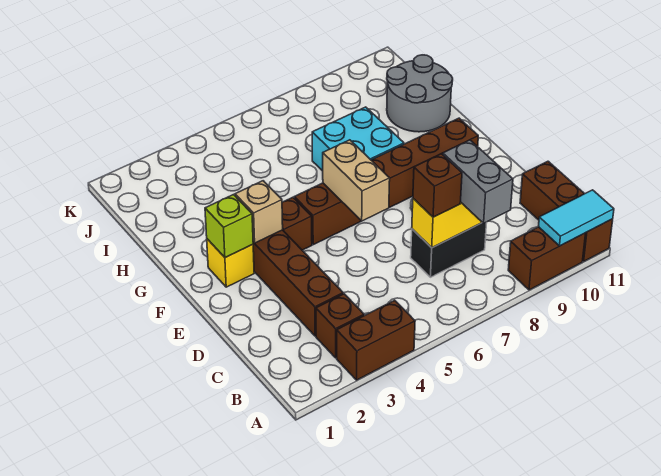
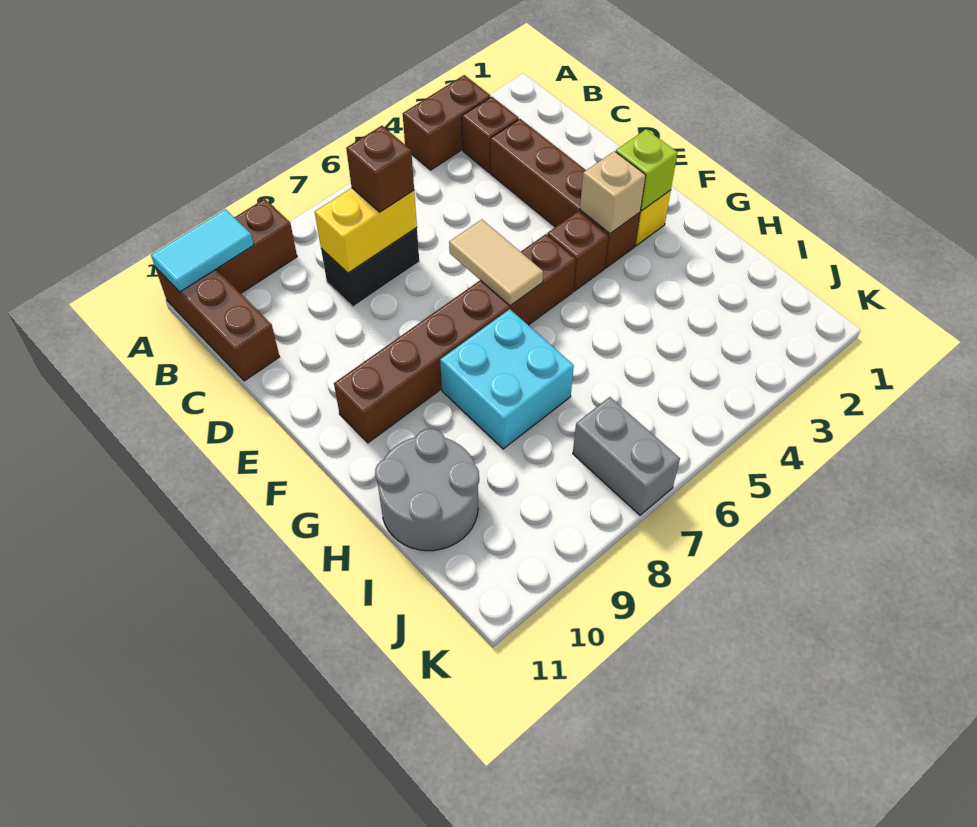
grey 1x2 brick [443,140,513,223] -> grey 1x2 brick moved to [573,397,680,515]
tan 1x2 brick [323,140,390,221] -> tan 1x2 tile [449,220,543,306]

